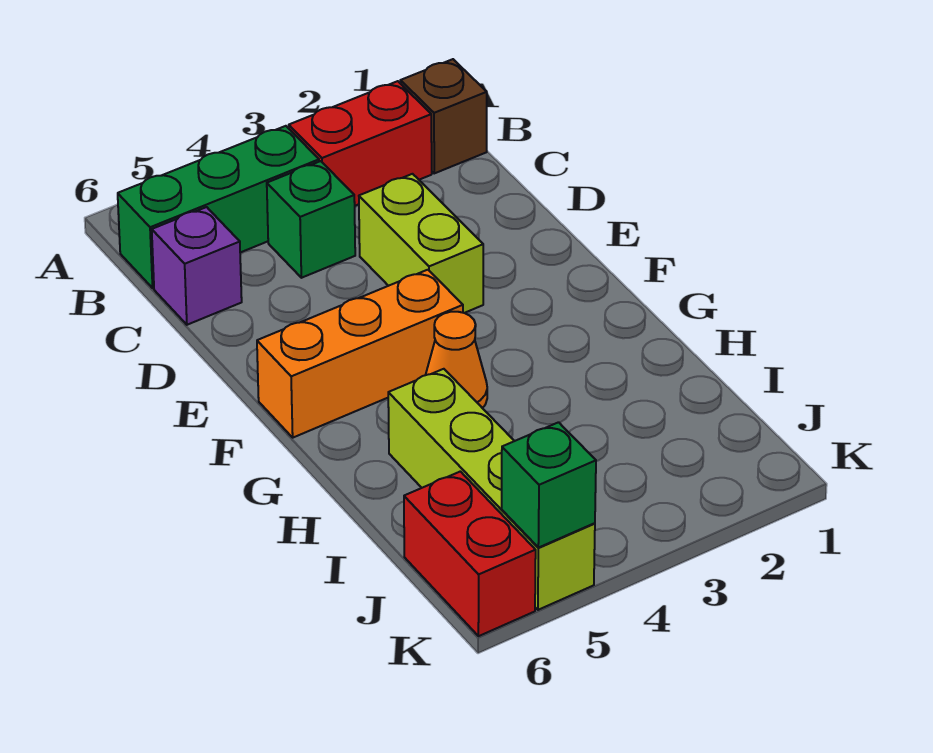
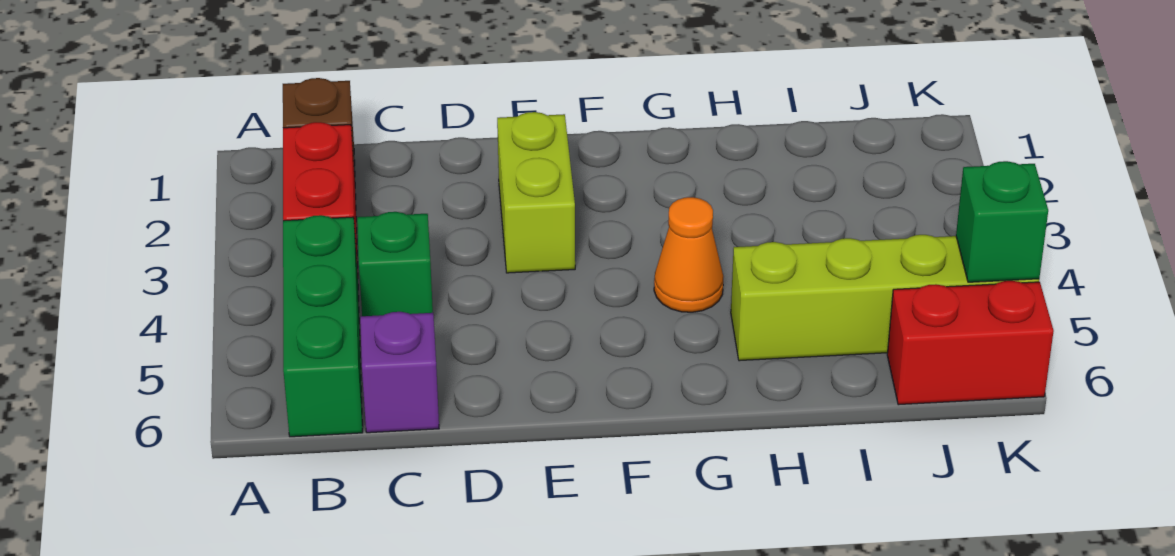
lime 1x2 brick [359,174,483,313] -> lime 1x2 brick turned to [497,112,575,273]
orange 1x3 brick [257,270,463,438] -> none

